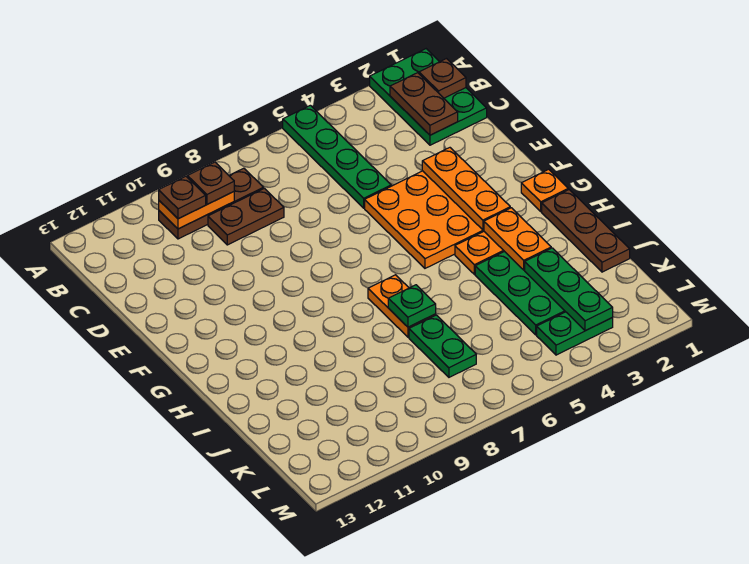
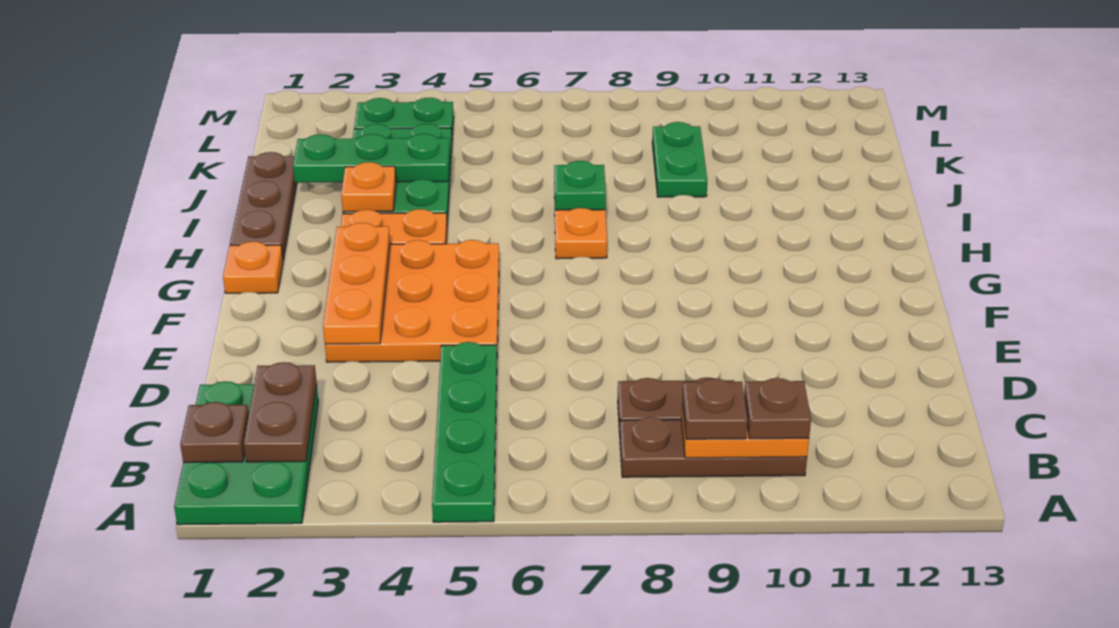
orange 1x2 plate [484,208,551,270] -> orange 1x1 plate [341,162,396,212]
green 1x3 plate [525,248,613,331] -> green 1x3 plate turned to [293,134,450,183]
green 1x2 plate [409,315,476,377] -> green 1x2 plate moved to [652,122,707,197]

